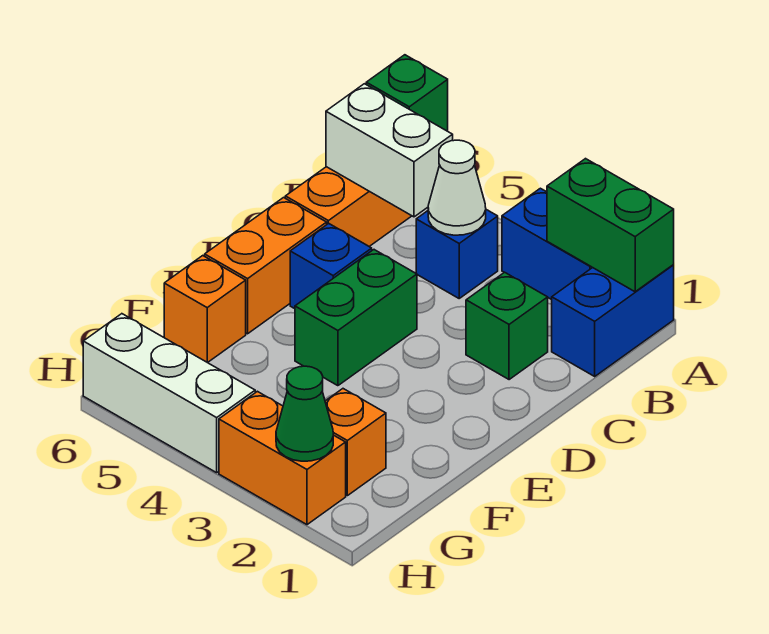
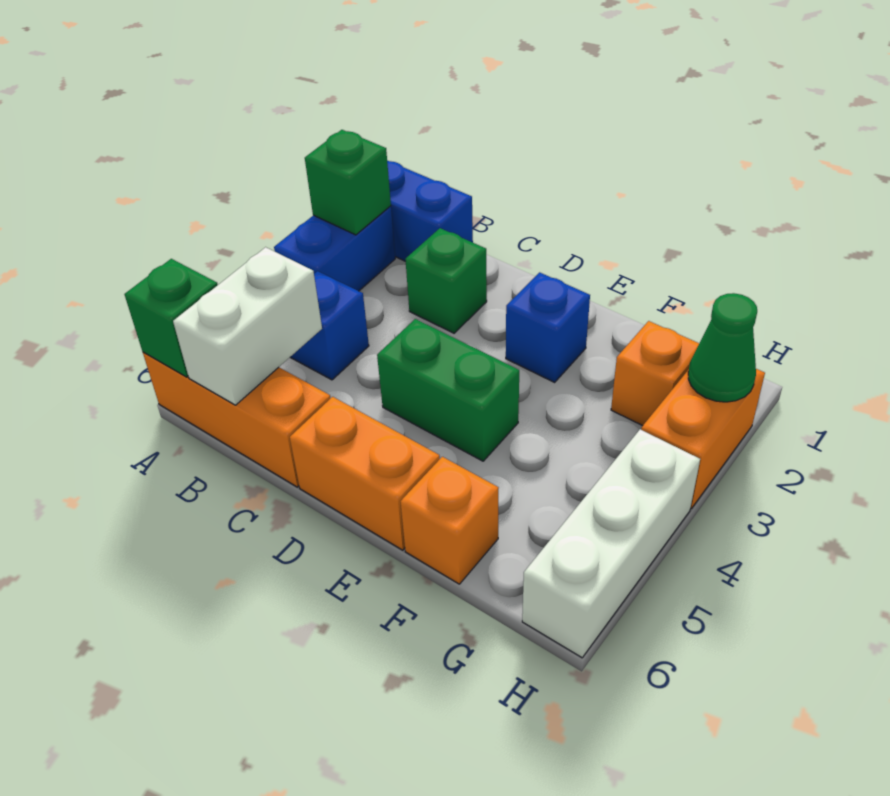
green 1x2 brick [547,159,674,292] -> green 1x1 brick [305,130,391,235]
white 1x1 cone [428,140,486,235] -> none
blue 1x1 brick [290,223,372,309] -> blue 1x1 brick moved to [506,272,590,382]

